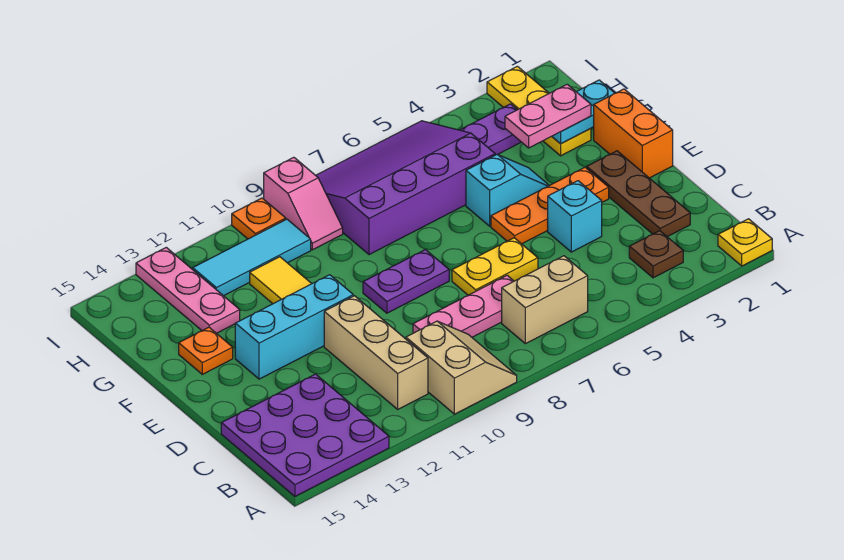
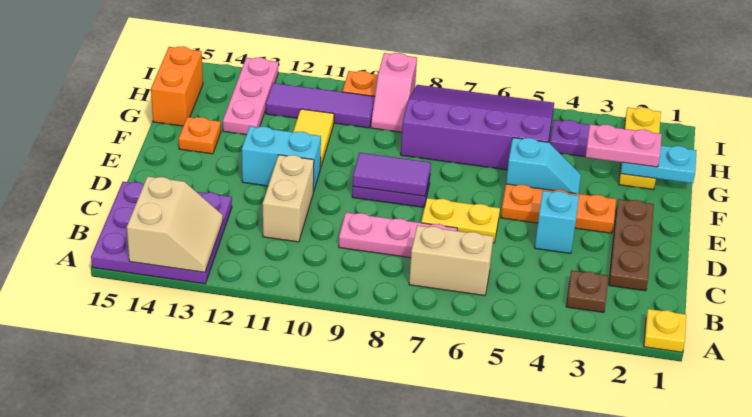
tan 2x2 slope [406,321,517,414] -> tan 2x2 slope moved to [127,176,223,272]
tan 1x3 brick [324,296,428,409] -> tan 1x2 brick [263,155,314,242]
orange 1x2 brick [594,89,673,178] -> orange 1x2 brick moved to [151,47,203,126]
none -> purple 1x2 tile [353,153,431,196]
cyan 1x3 brick [235,275,353,379] -> cyan 1x2 brick [242,126,321,192]
cyan 1x3 tile [193,219,311,296] -> purple 1x3 tile [266,83,375,128]

